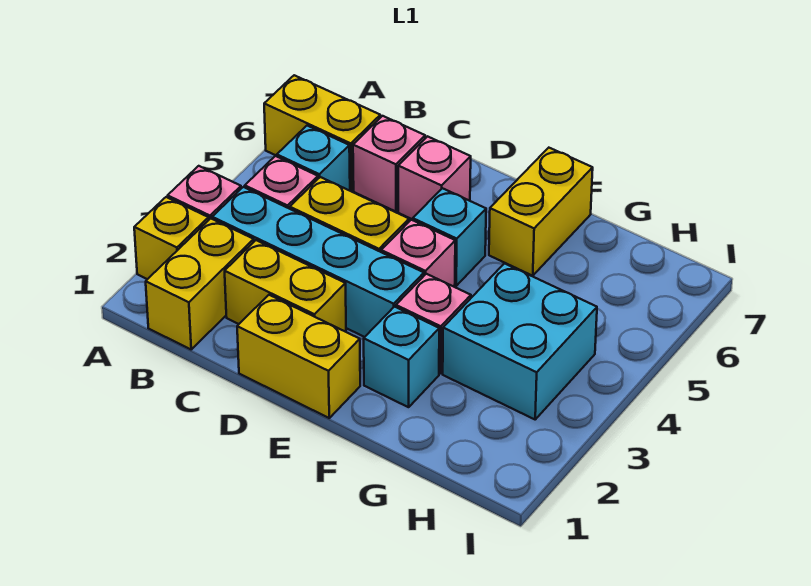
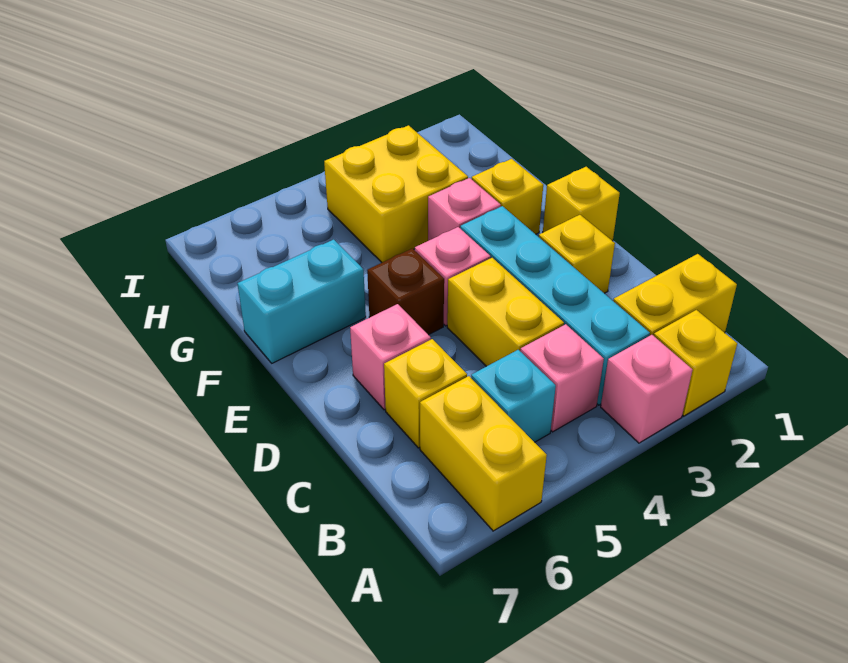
yellow 1x2 brick [225,240,346,331] -> yellow 1x1 brick [539,215,615,293]
pink 1x1 brick [353,116,425,212] -> yellow 1x1 brick [384,339,467,448]
yellow 1x2 brick [237,295,360,418] -> yellow 1x1 brick [543,167,620,241]
cyan 1x1 brick [413,188,486,286] -> brown 1x1 brick [367,248,444,335]
cyan 1x1 brick [364,307,439,407] -> yellow 1x1 brick [472,159,543,234]
yellow 1x2 brick [489,148,593,276] -> cyan 1x2 brick [237,239,366,363]
cyan 2x2 brick [443,263,597,419] -> yellow 2x2 brick [324,125,468,262]

